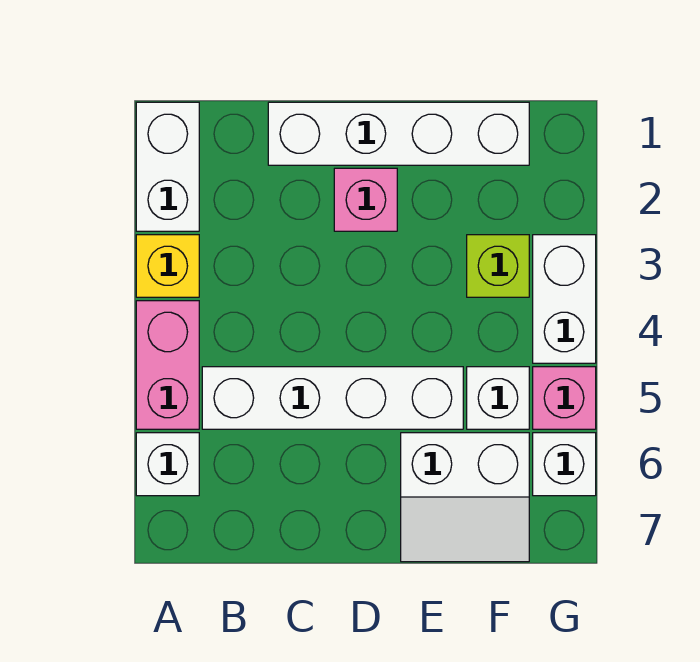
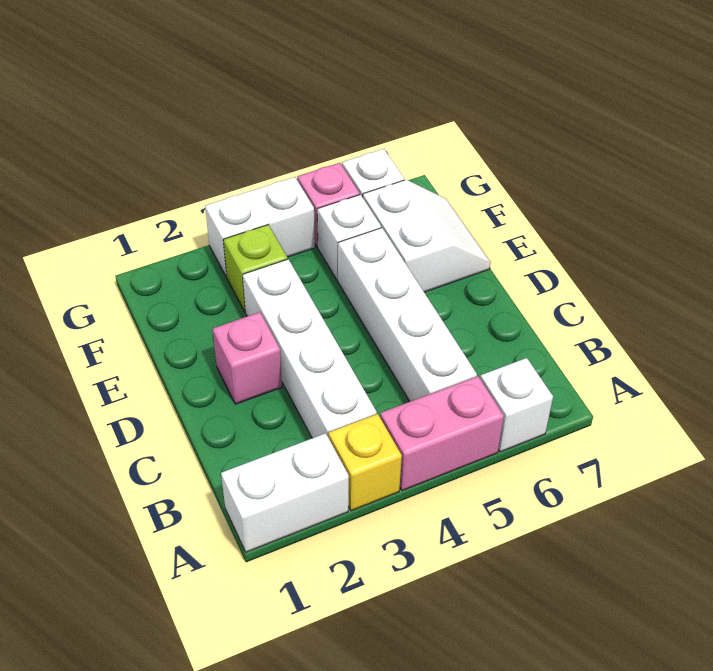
white 1x4 brick [268,102,529,165] -> white 1x4 brick moved to [243,259,377,438]

